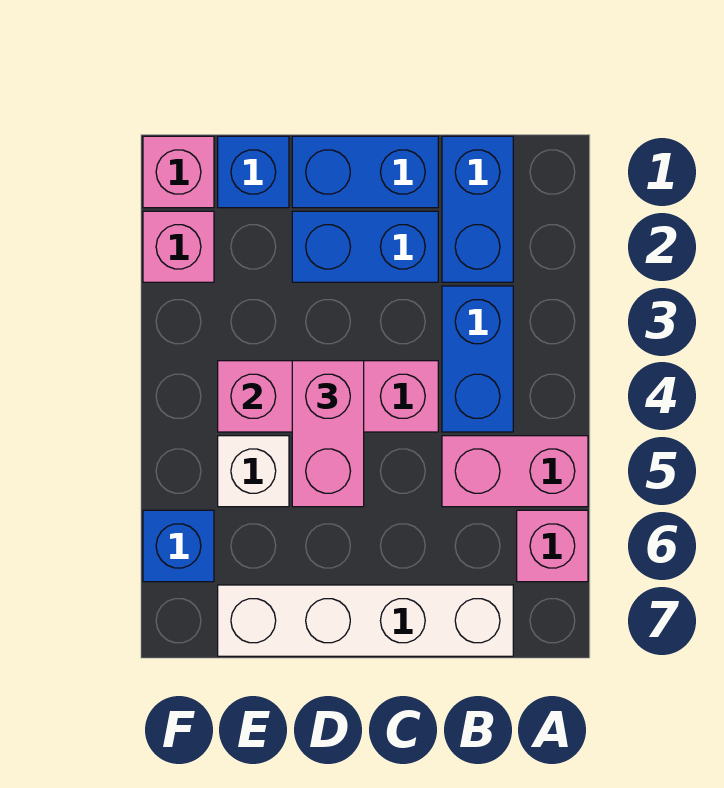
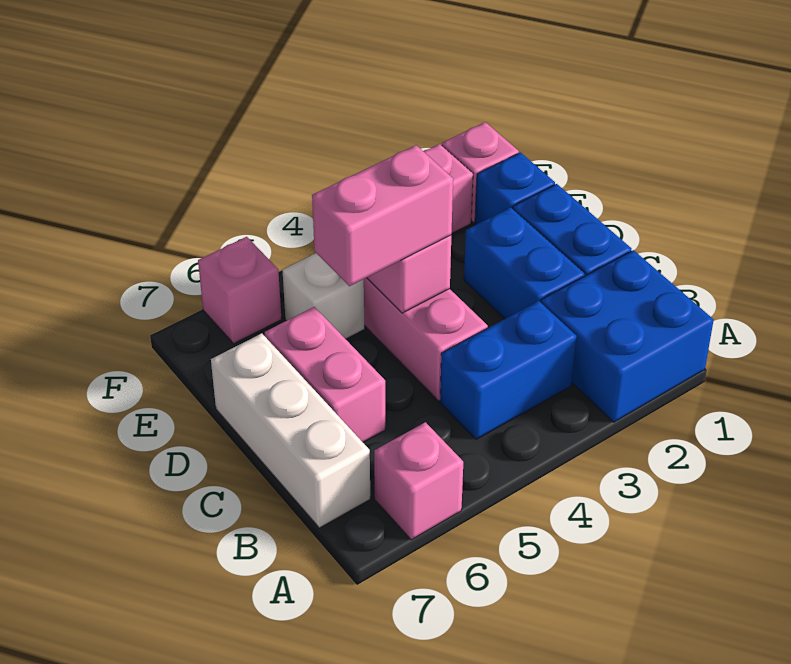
pink 1x2 brick [442,436,588,507] -> pink 1x2 brick moved to [265,307,385,442]
blue 1x2 brick [442,136,513,282] -> blue 2x2 brick [541,250,714,422]
white 1x4 brick [218,585,513,656] -> white 1x3 brick [211,333,370,528]
blue 1x1 brick [143,510,214,582] -> pink 1x1 brick [198,237,281,343]

